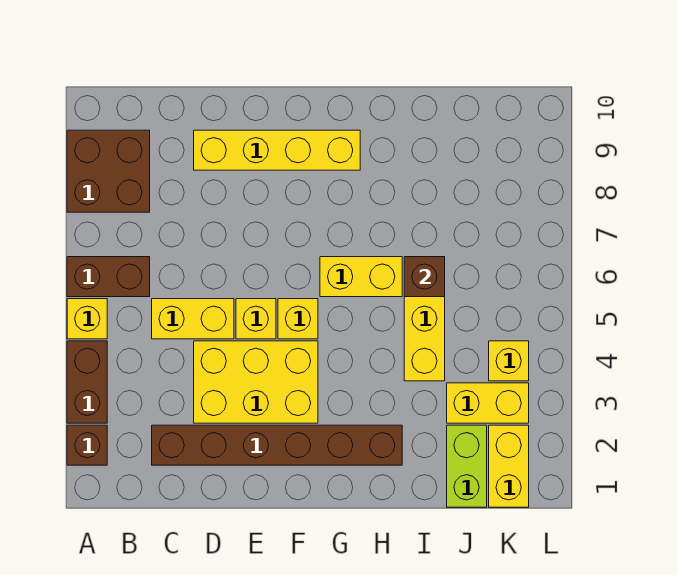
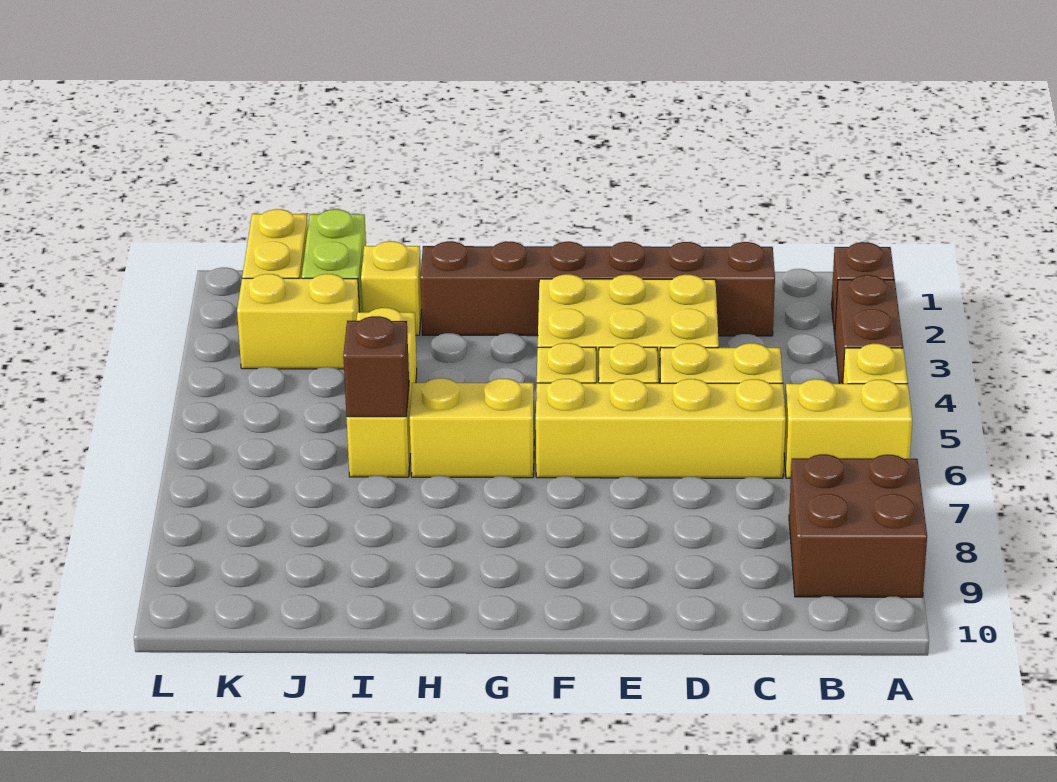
brown 1x2 brick [67,257,150,297] -> yellow 1x2 brick [784,379,912,478]
yellow 1x4 brick [194,130,360,170] -> yellow 1x4 brick moved to [536,379,786,478]
yellow 1x1 brick [489,341,529,381] -> yellow 1x1 brick moved to [361,241,422,335]

